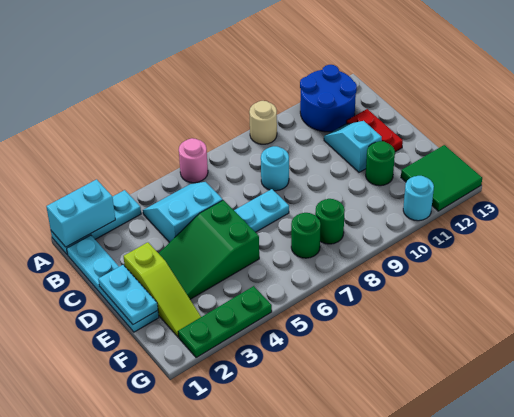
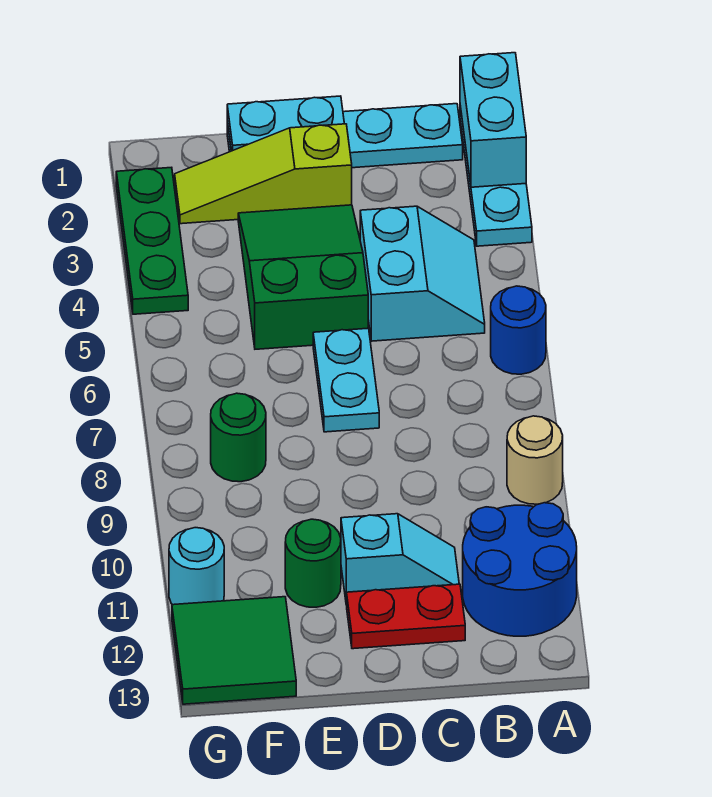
pink 1x1 round brick [179,138,208,183] -> blue 1x1 round brick [491,286,546,374]
cyan 1x1 round brick [261,146,289,191] -> none
green 1x1 round brick [291,213,321,258] -> none

